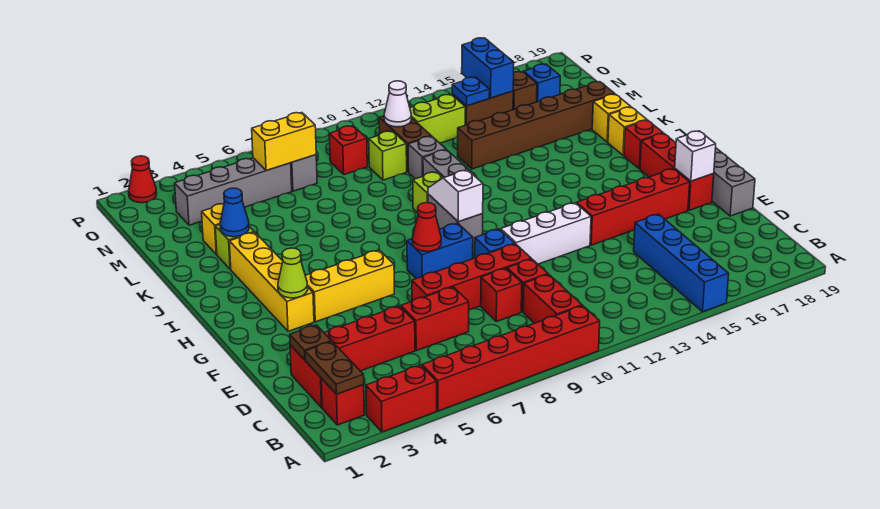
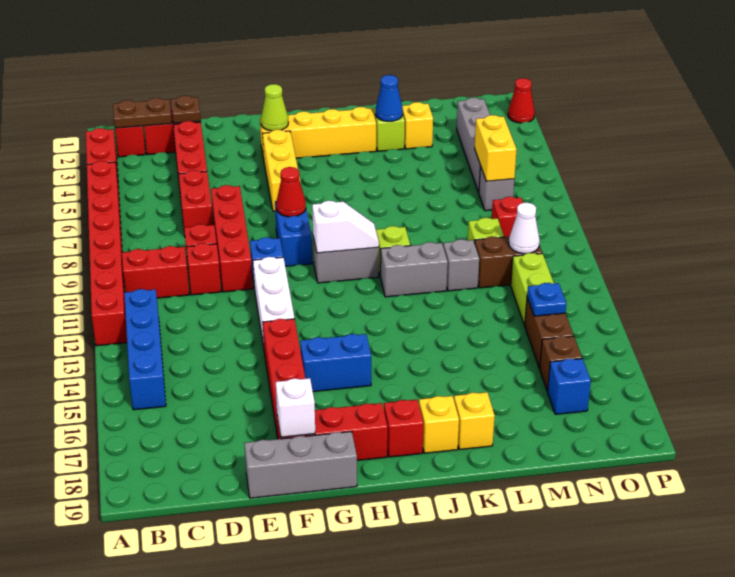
red 1x6 brick [422,306,600,411] -> red 1x8 brick [87,161,127,346]
blue 1x4 brick [634,214,729,312] -> blue 1x4 brick turned to [124,289,166,410]
brown 1x6 brick [458,82,615,169] -> none
blue 1x2 brick [462,38,514,98] -> blue 1x2 brick moved to [300,334,371,391]

